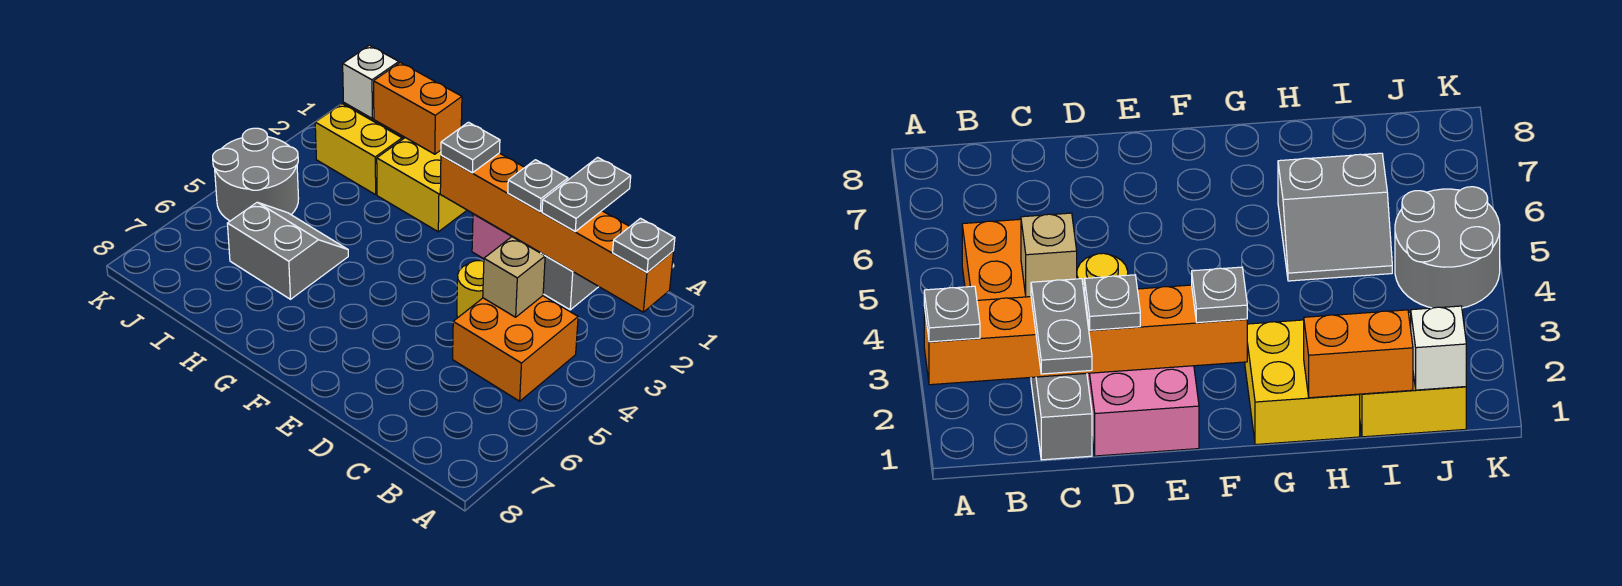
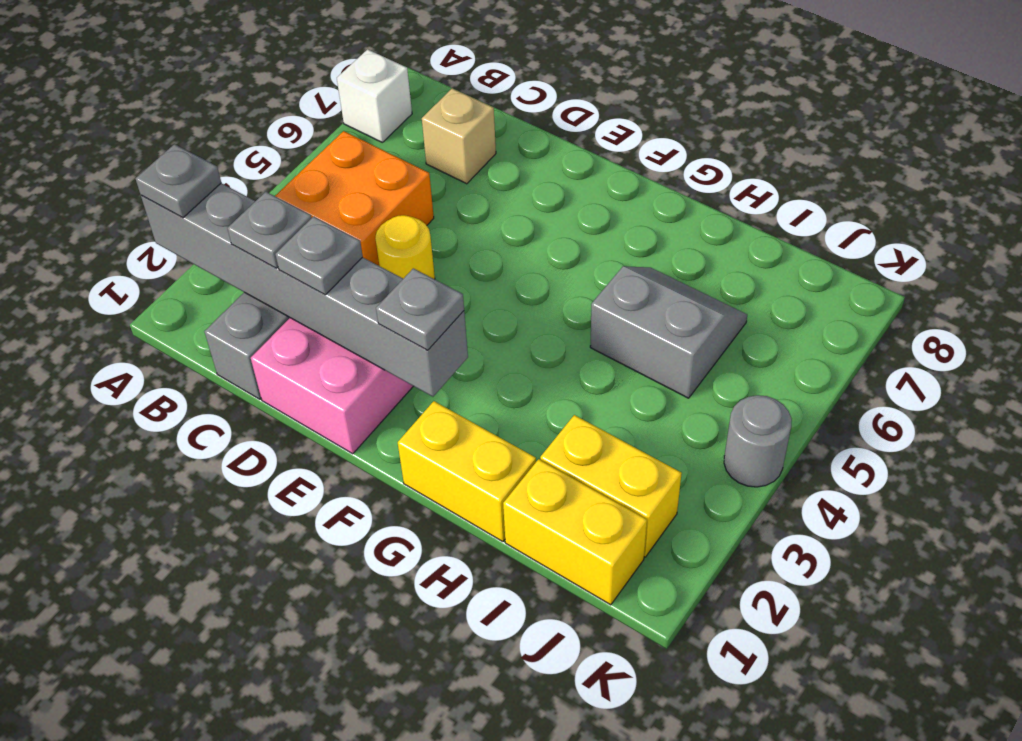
orange 1x6 brick [440,153,674,312] -> grey 1x6 brick [141,183,468,397]
grey 1x2 plate [542,157,631,231] -> grey 1x1 plate [227,192,312,268]
tan 1x1 brick [483,237,545,317] -> tan 1x1 brick moved to [422,89,496,184]
yellow 2x2 brick [377,138,467,232] -> yellow 1x2 brick [398,401,536,542]
orange 1x2 brick [374,62,462,154] -> none
grey 2x2 slope [227,202,348,299] -> grey 2x2 slope turned to [590,266,747,398]
white 1x1 brick [343,45,399,119] -> white 1x1 brick moved to [337,49,412,142]
grey 2x2 round brick [213,128,299,221] -> grey 1x1 round brick [724,395,792,487]

